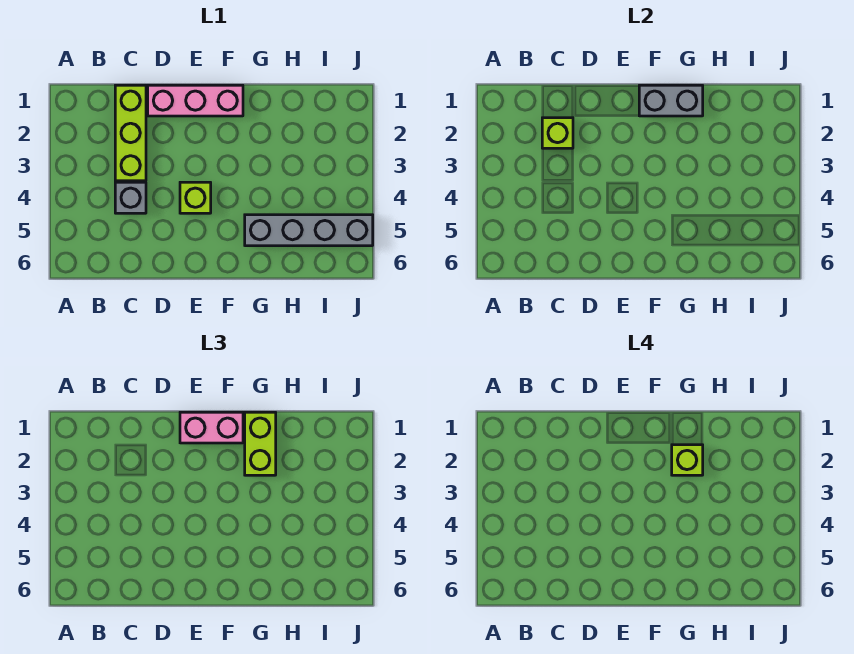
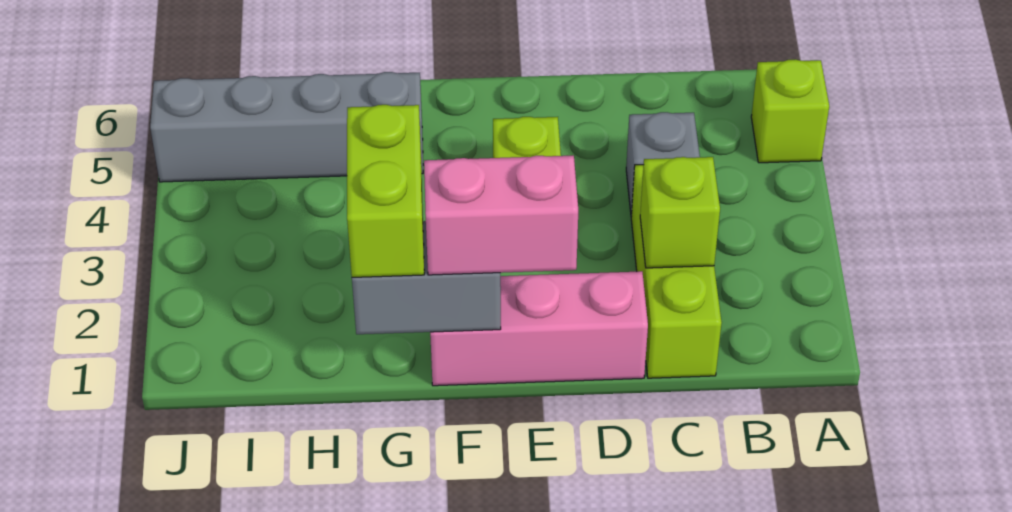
lime 1x1 brick [672,445,703,475] -> lime 1x1 brick moved to [751,59,829,163]

